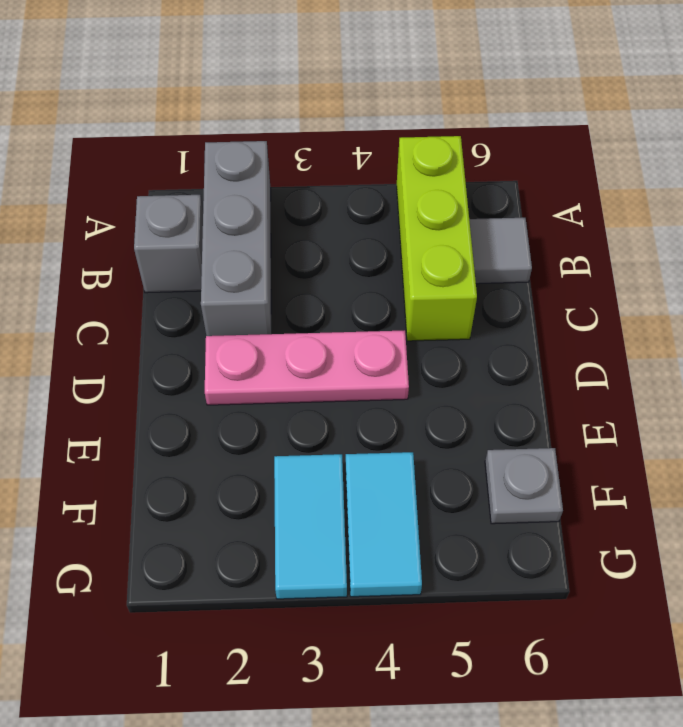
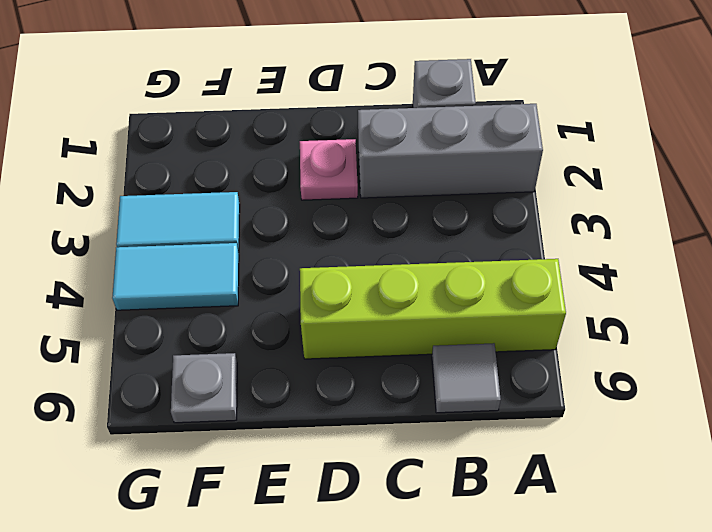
lime 1x3 brick [397,136,477,341] -> lime 1x4 brick [300,259,566,359]
pink 1x3 plate [205,330,409,405] -> pink 1x1 plate [300,139,358,200]

